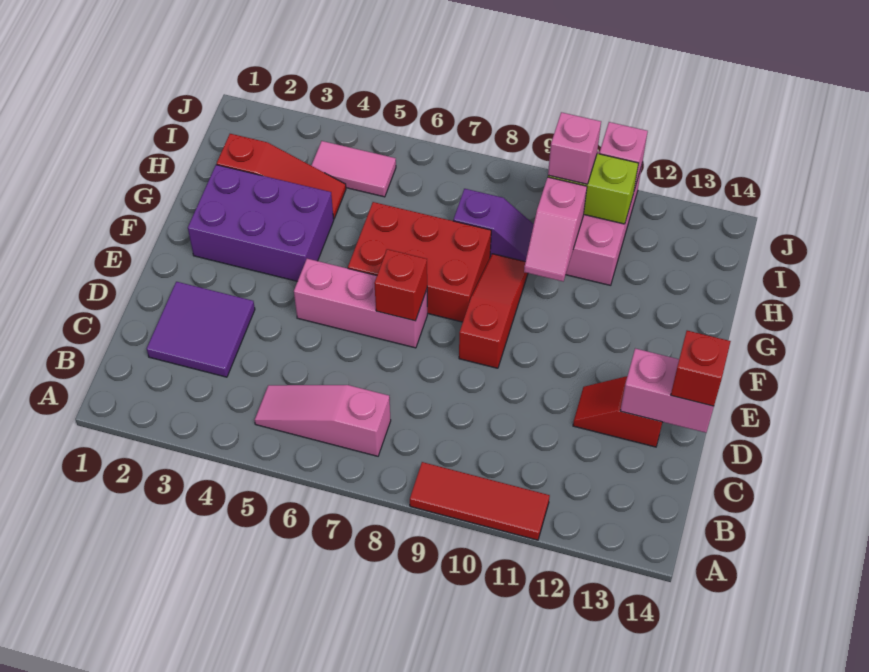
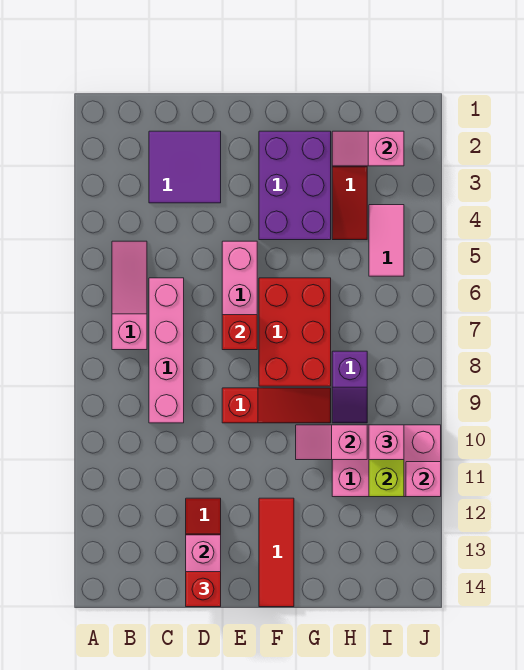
red 1x3 tile [410,462,550,540] -> red 1x3 tile moved to [259,498,294,607]
none -> pink 1x4 brick [149,278,184,423]
none -> pink 1x2 slope [332,131,404,166]

